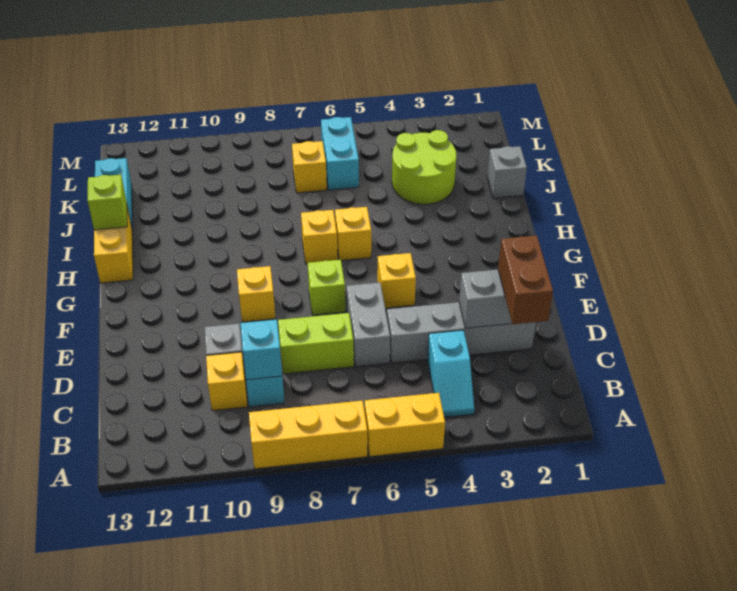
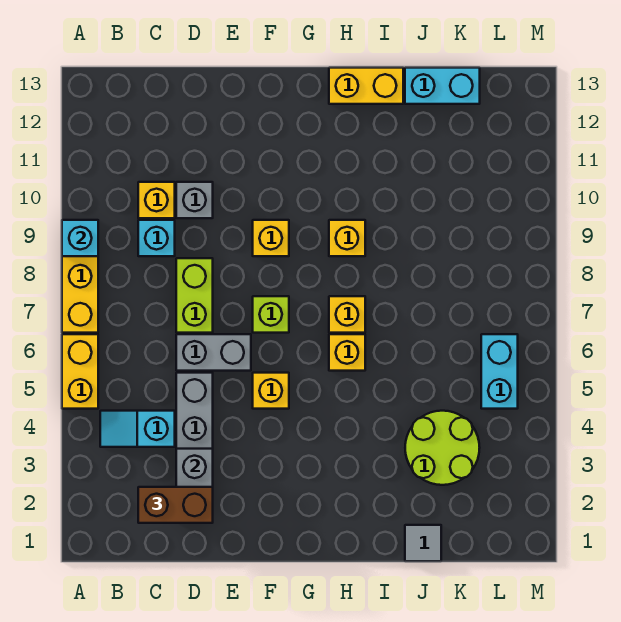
cyan 1x1 brick [240,319,282,380] -> cyan 1x1 brick moved to [62,220,98,256]
lime 1x1 brick [87,175,127,230] -> none
grey 1x1 brick [487,146,527,198] -> grey 1x1 tile [405,525,441,561]
cyan 1x2 brick [321,117,359,190] -> cyan 1x2 brick turned to [481,334,518,409]
yellow 1x1 brick [292,141,327,193] -> yellow 1x1 brick moved to [329,220,365,256]

